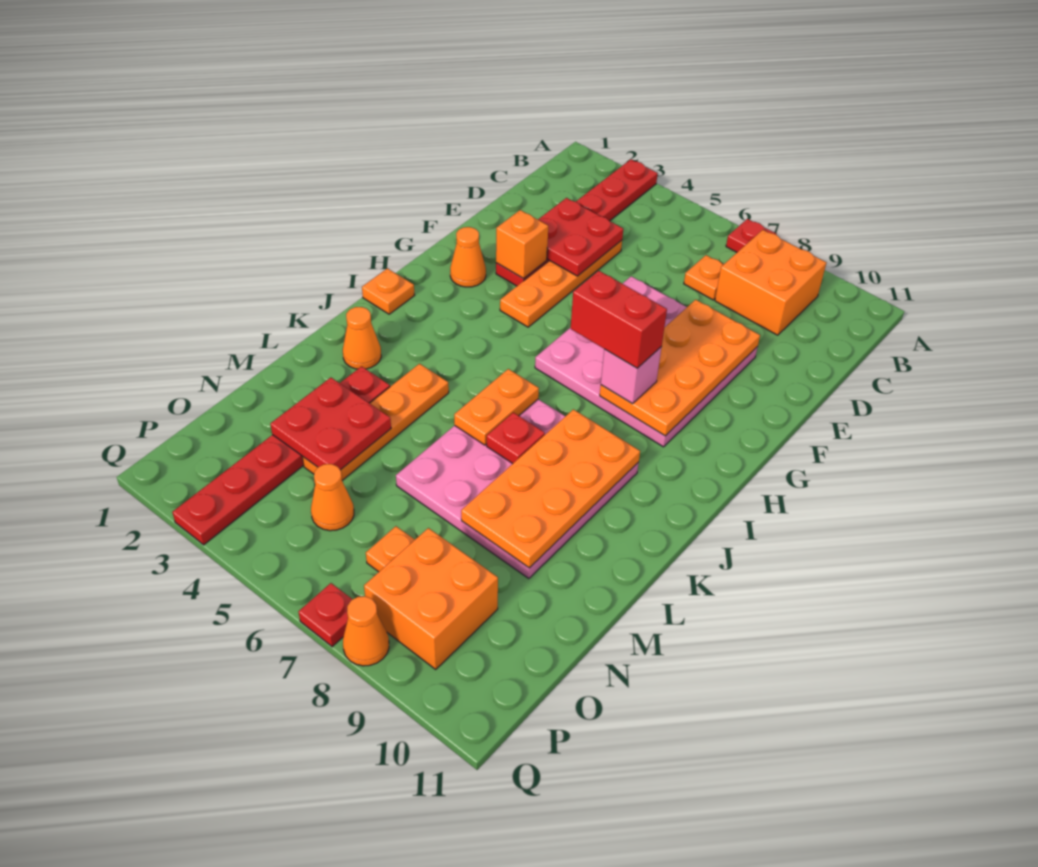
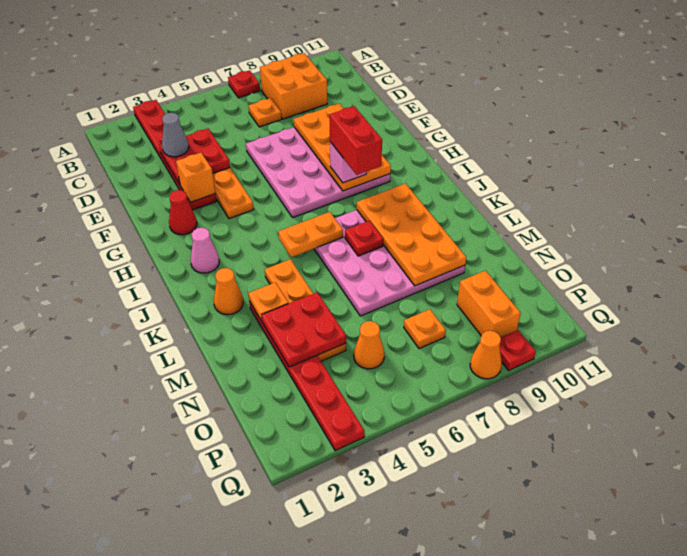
none -> grey 1x1 cone [162,113,189,157]
orange 1x1 cone [450,227,486,287] -> red 1x1 cone [169,190,197,235]
red 1x2 brick [571,271,667,368] -> red 1x2 brick turned to [330,106,382,175]
orange 1x1 plate [362,268,414,314] -> orange 1x1 plate moved to [248,282,288,321]
none -> pink 1x1 cone [190,227,219,273]
orange 1x2 plate [454,369,539,445] -> orange 1x2 plate turned to [278,212,343,257]
orange 2x2 brick [364,528,498,669] -> orange 1x2 brick [457,271,521,337]
red 1x1 plate [299,583,353,647] -> red 1x1 plate moved to [499,330,536,370]

